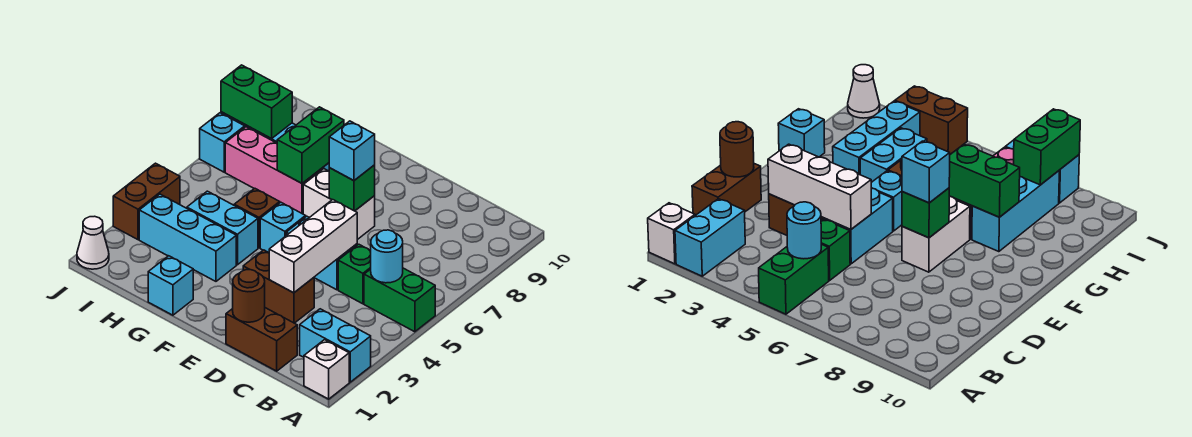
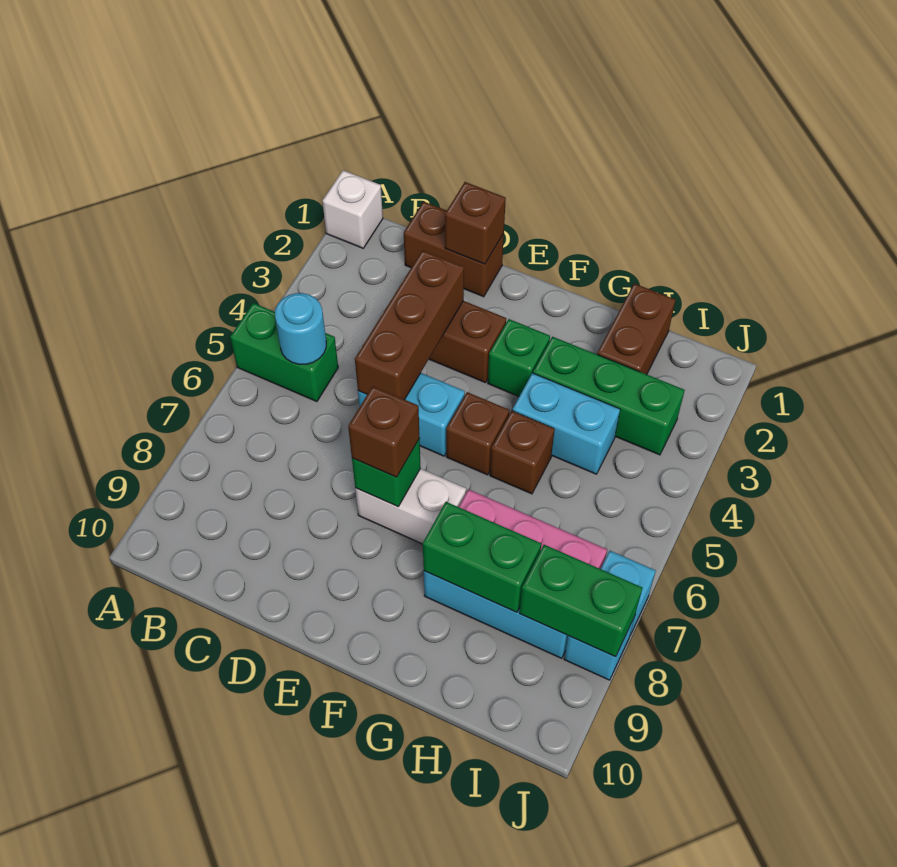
cyan 1x2 brick [300,309,371,382] -> none
green 1x1 brick [338,244,371,304] -> green 1x1 brick moved to [488,319,550,396]
brown 1x1 round brick [233,270,265,322] -> brown 1x1 brick [445,182,506,264]
white 1x3 brick [269,200,357,293] -> brown 1x3 brick [355,250,464,400]
cyan 1x1 brick [329,121,375,181] -> brown 1x1 brick [348,386,420,477]
cyan 1x1 brick [260,202,306,252] -> brown 1x1 brick [446,392,509,475]
cyan 1x1 brick [148,256,193,315] -> none
cyan 1x3 brick [139,194,236,281] -> green 1x3 brick [533,337,685,455]
green 1x2 brick [277,107,344,183] -> green 1x2 brick turned to [423,502,541,612]
white 1x1 cone [77,216,109,269] -> none
brown 1x2 brick [113,163,180,240] -> brown 1x2 brick moved to [597,284,676,374]

